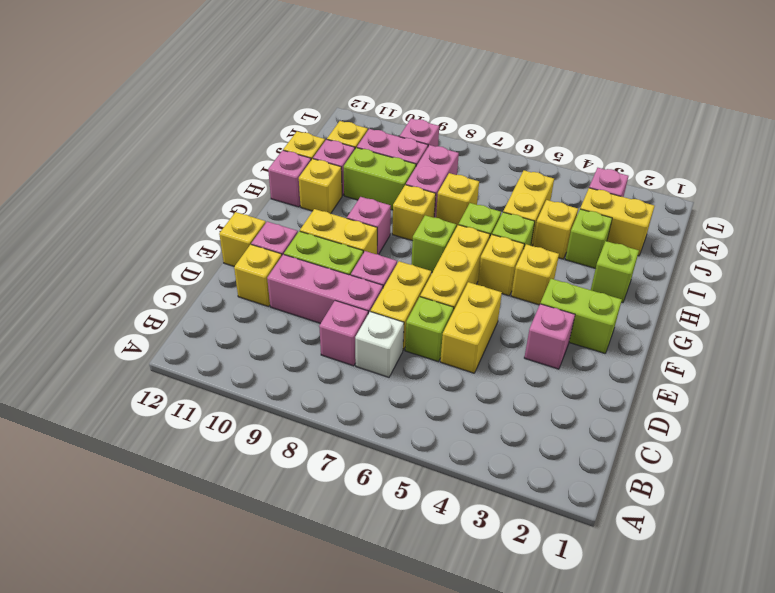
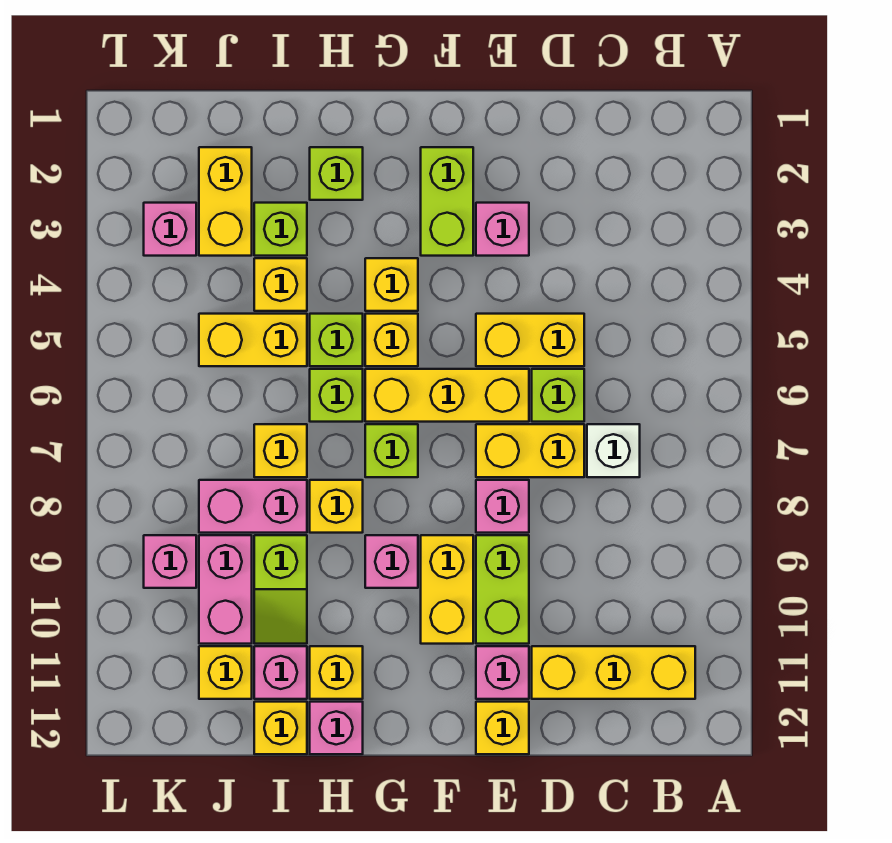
pink 1x1 brick [319,301,368,366] -> none
pink 1x3 brick [267,254,383,324] -> none
yellow 1x1 brick [234,244,282,307] -> yellow 1x3 brick [532,646,695,699]
lime 1x2 brick [344,148,416,210] -> lime 1x2 slope [254,535,307,644]

